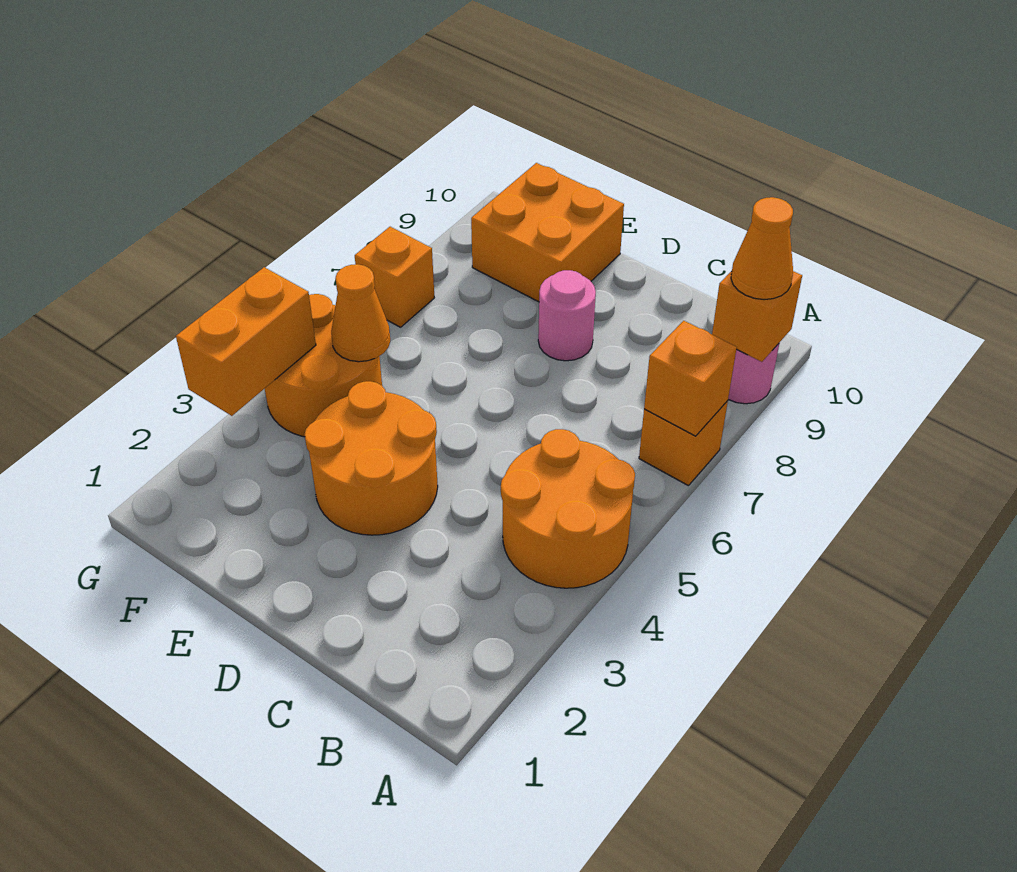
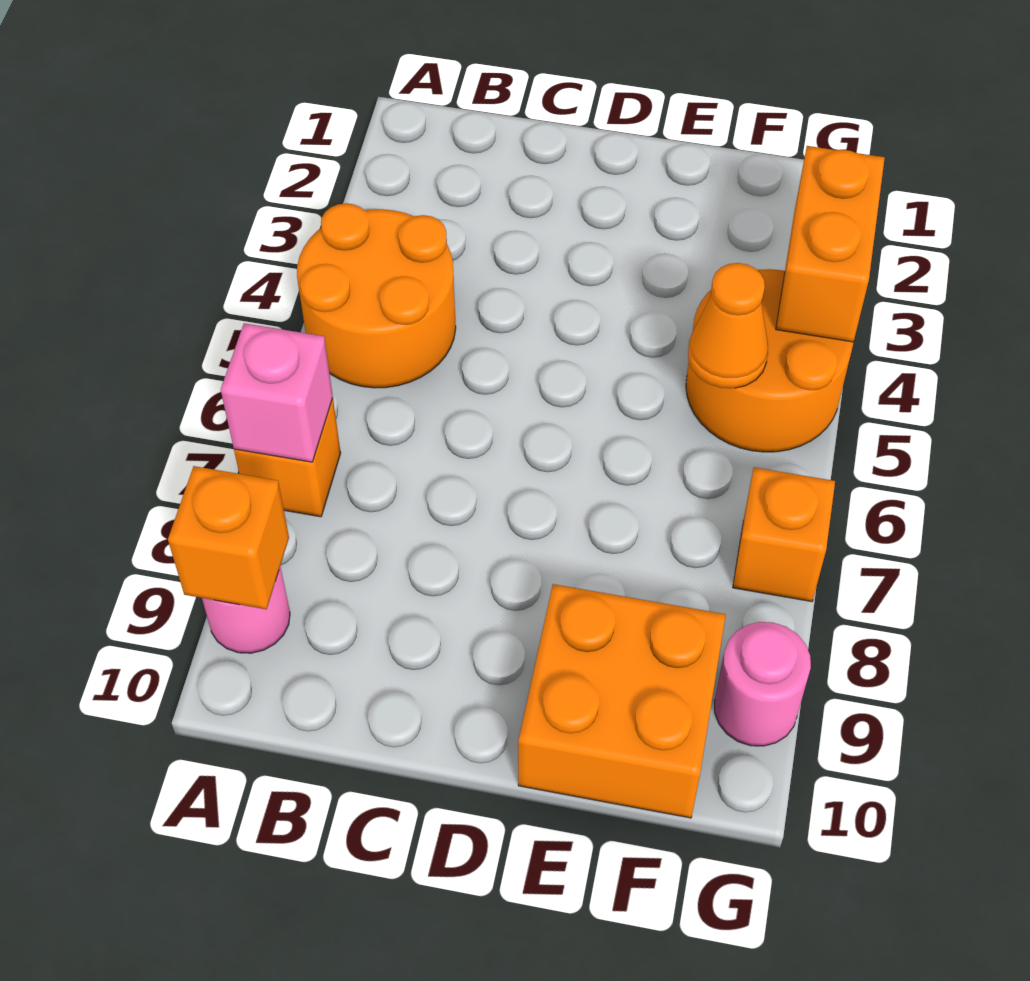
orange 1x1 brick [644,321,737,436] -> pink 1x1 brick [221,323,333,462]
orange 1x1 cone [731,197,793,300] -> none
orange 2x2 round brick [304,381,438,535] -> none
pink 1x1 round brick [538,270,596,361] -> pink 1x1 round brick moved to [715,622,811,746]

